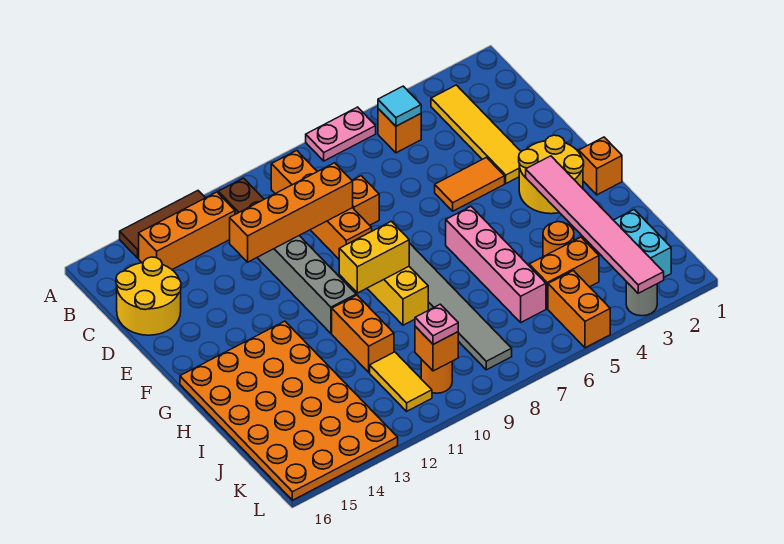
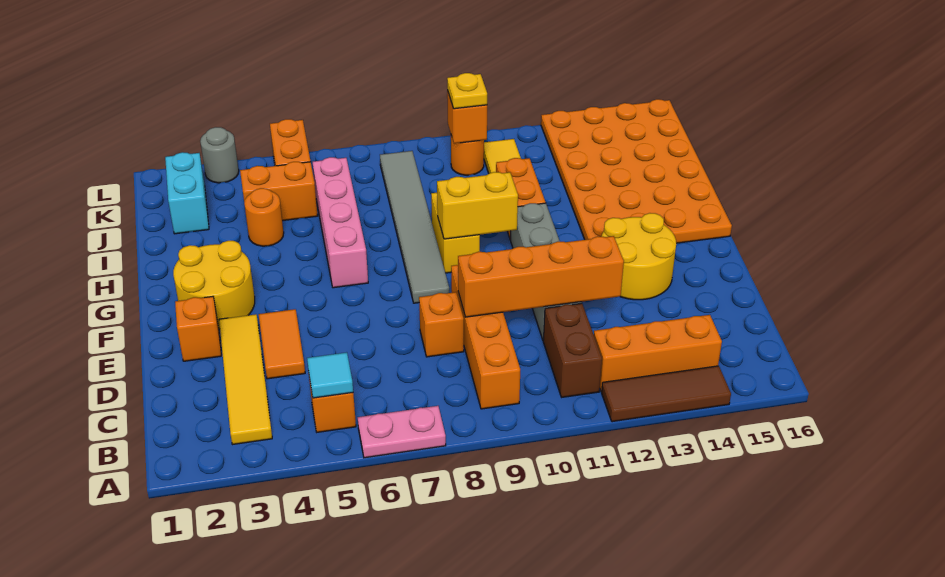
yellow 2x2 round brick [116,257,181,335] -> yellow 2x2 round brick moved to [602,213,676,300]
orange 1x2 tile [435,157,505,211] -> orange 1x2 tile turned to [259,309,305,379]
orange 1x1 brick [579,137,622,195] -> orange 1x1 brick moved to [175,297,221,361]
pink 1x6 tile [526,156,664,293] -> none
pink 1x1 plate [415,304,458,344] -> yellow 1x1 plate [447,73,487,109]

